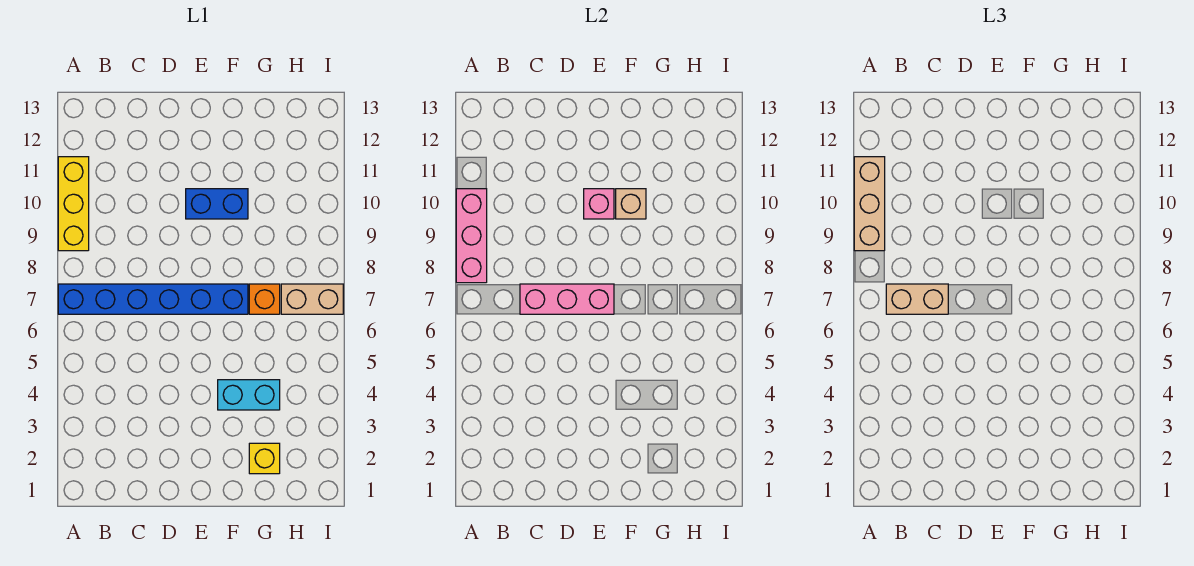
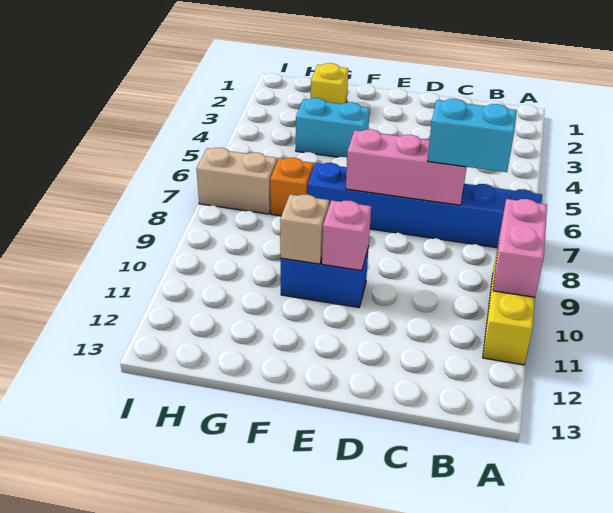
pink 1x3 brick [456,189,487,283] -> pink 1x2 brick [493,199,547,297]
tan 1x3 brick [854,157,885,251] -> none
tan 1x2 brick [886,284,948,314] -> cyan 1x2 brick [427,99,517,172]

